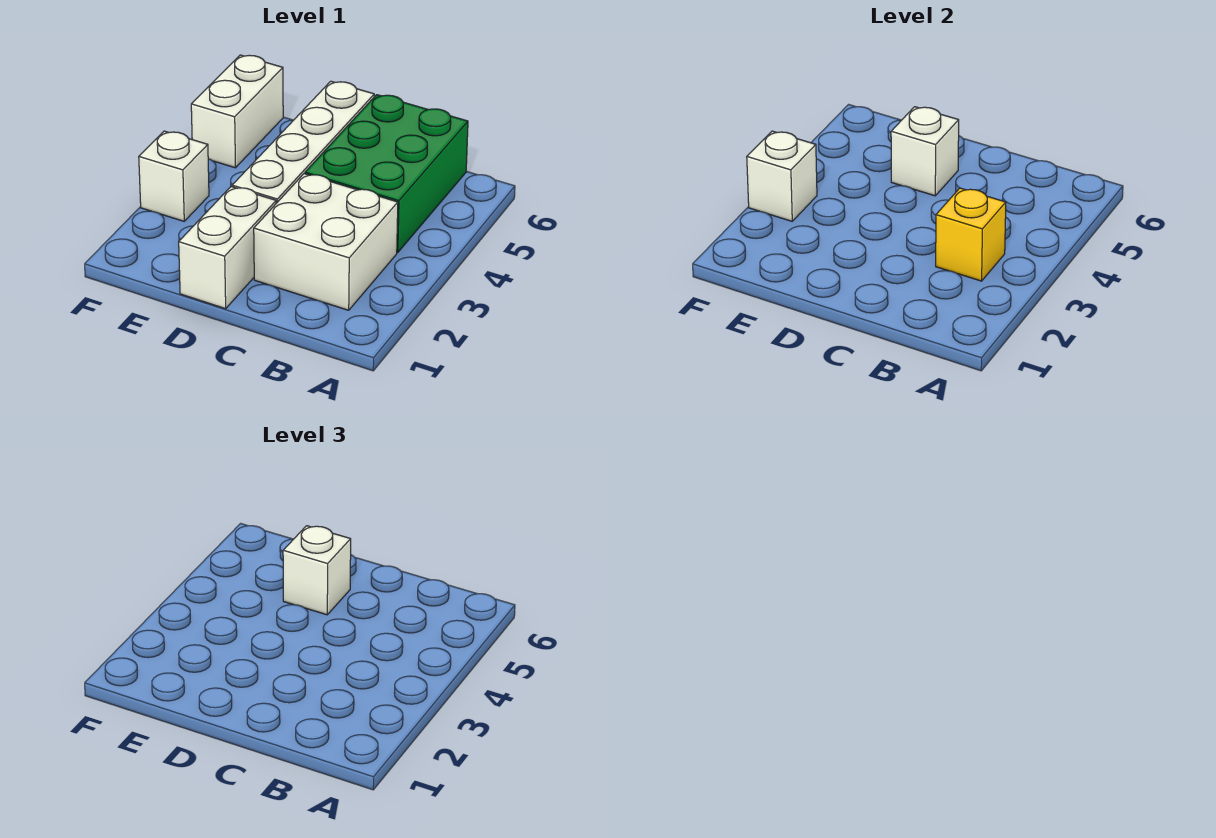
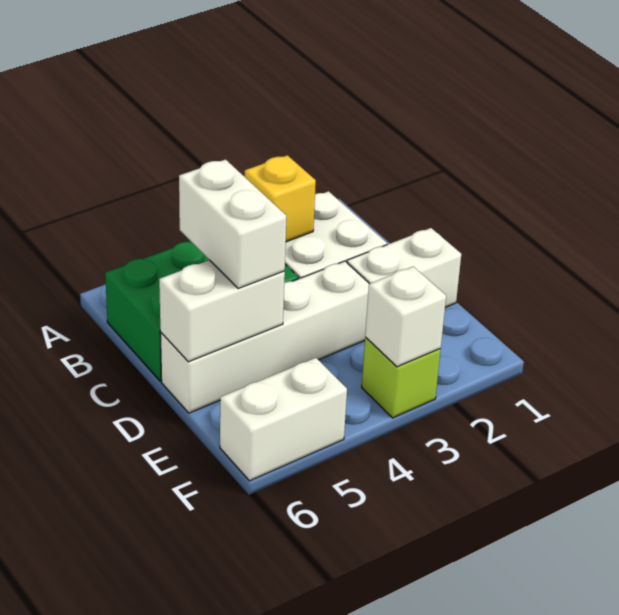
white 1x1 brick [891,107,959,196] -> white 1x2 brick [159,260,285,362]
white 1x1 brick [283,526,351,615] -> white 1x2 brick [179,159,286,289]
white 1x1 brick [139,131,209,221] -> lime 1x1 brick [362,337,441,418]

